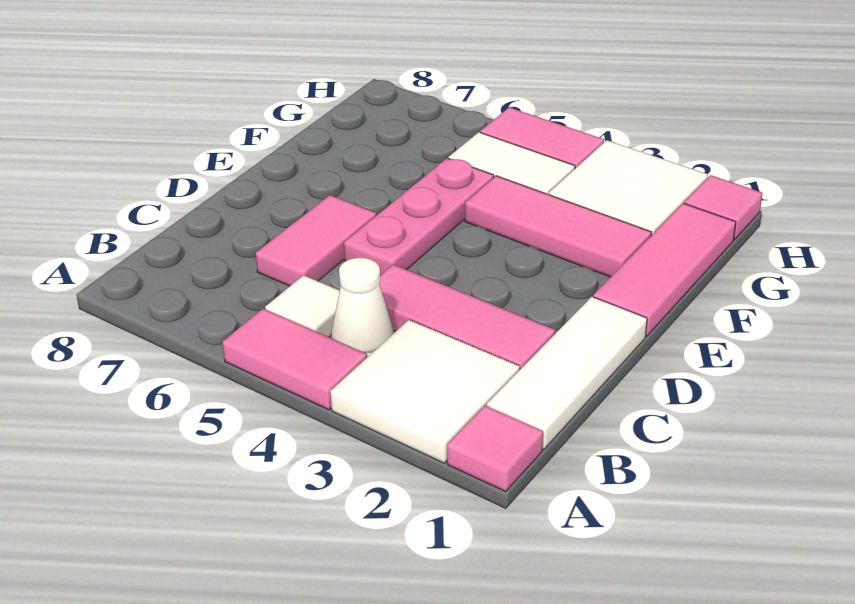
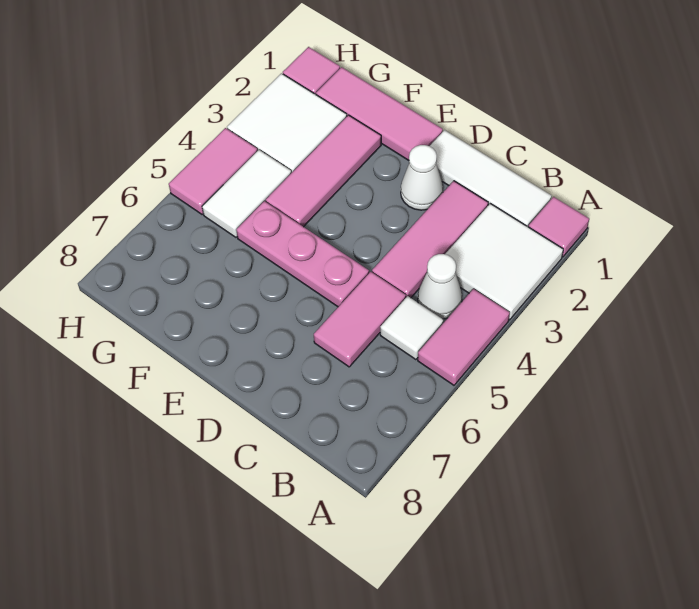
pink 1x2 tile [256,195,376,286] -> pink 1x2 tile turned to [314,272,406,367]
none -> white 1x1 cone [401,145,443,210]

